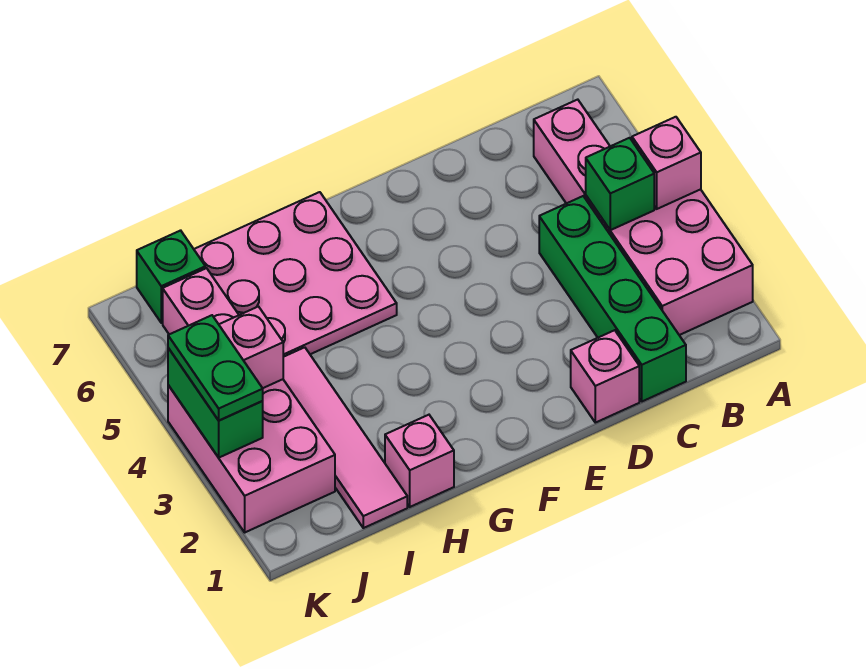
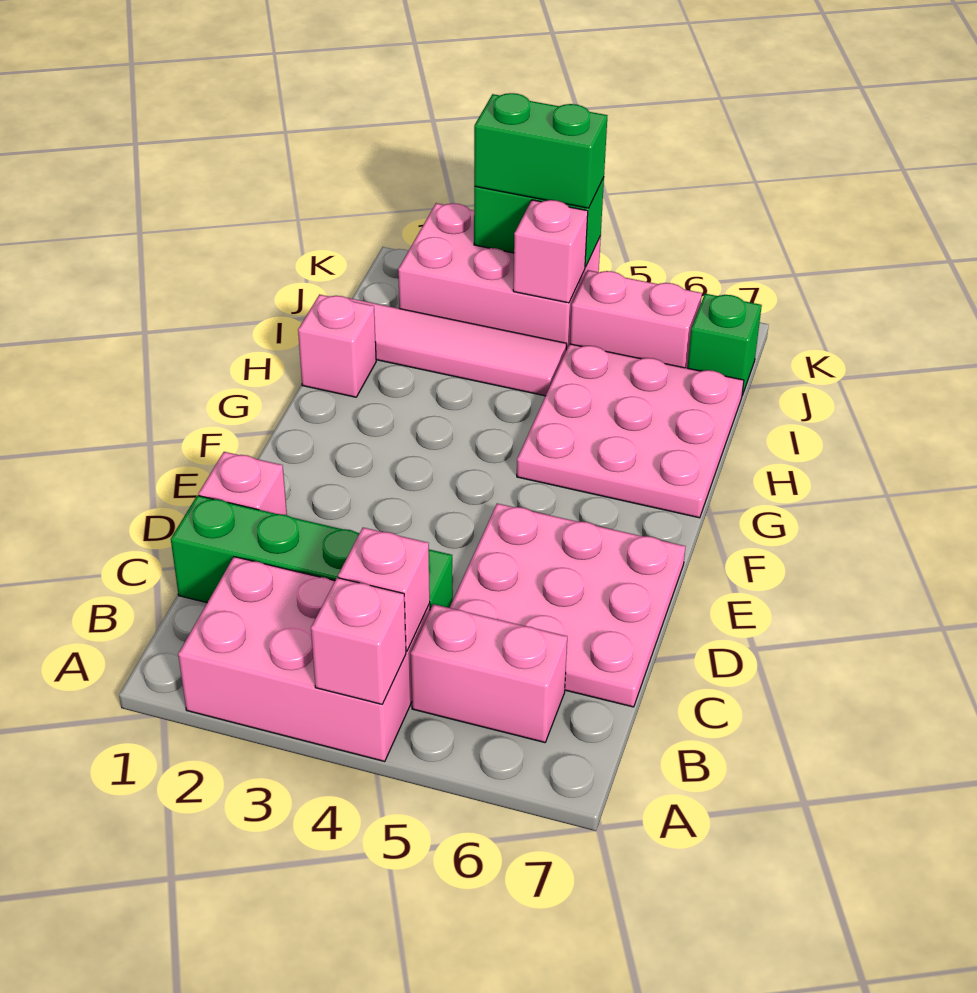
green 1x1 brick [586,138,654,230] -> pink 1x1 brick [338,528,430,651]
none -> pink 3x3 plate [450,503,686,707]
green 1x2 plate [168,315,263,420] -> green 1x2 brick [474,93,607,208]

